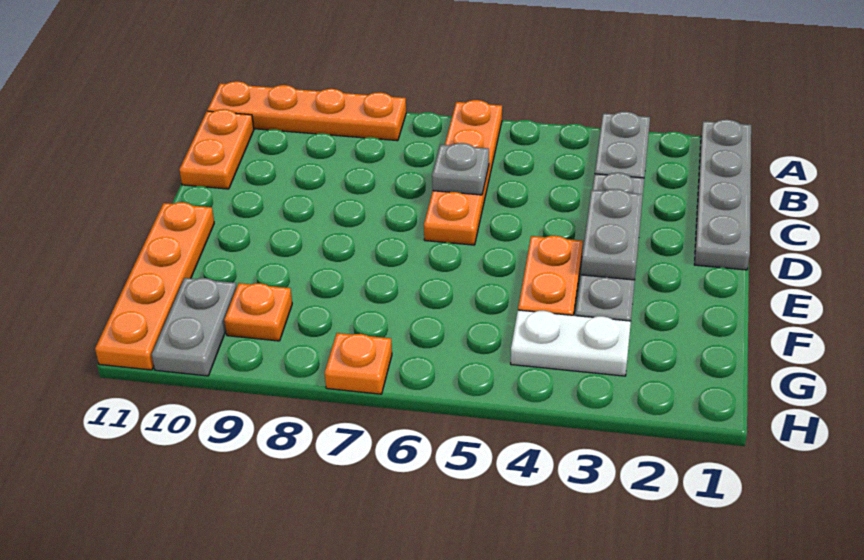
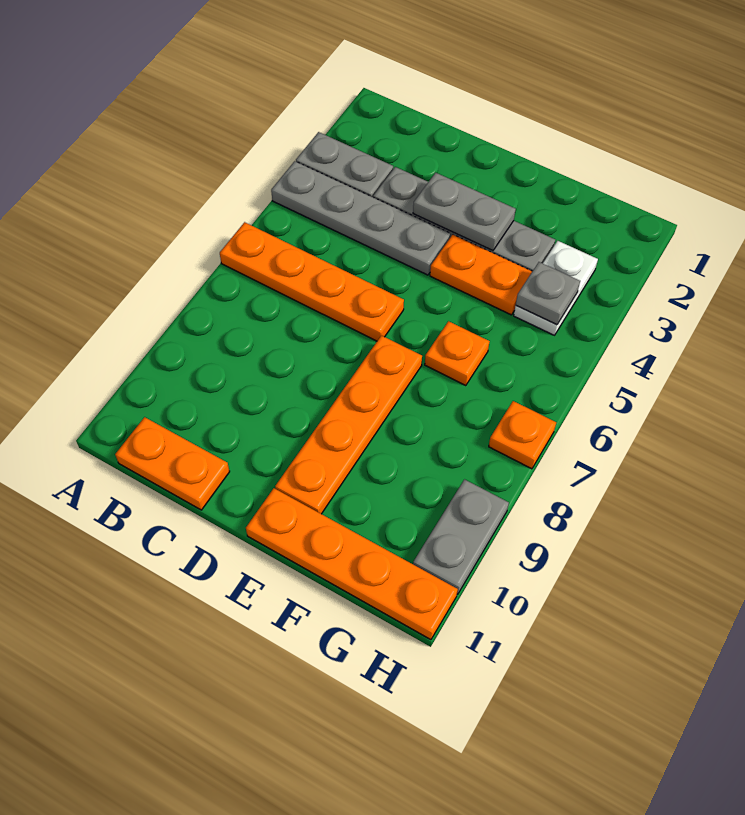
grey 1x4 plate [694,119,751,270] -> grey 1x4 plate moved to [271,161,451,275]
orange 1x4 plate [207,81,406,141] -> orange 1x4 plate moved to [275,336,422,514]
grey 1x1 plate [432,143,489,195] -> grey 1x1 plate moved to [516,262,580,325]
orange 1x1 plate [224,283,292,341] -> orange 1x1 plate moved to [425,321,490,386]
grey 1x2 plate [152,278,237,376] -> grey 1x2 plate turned to [413,479,509,594]

